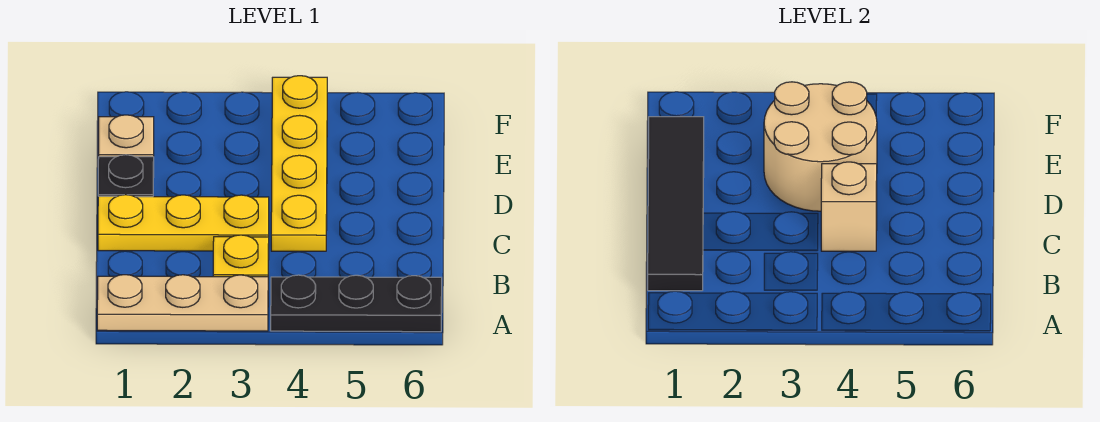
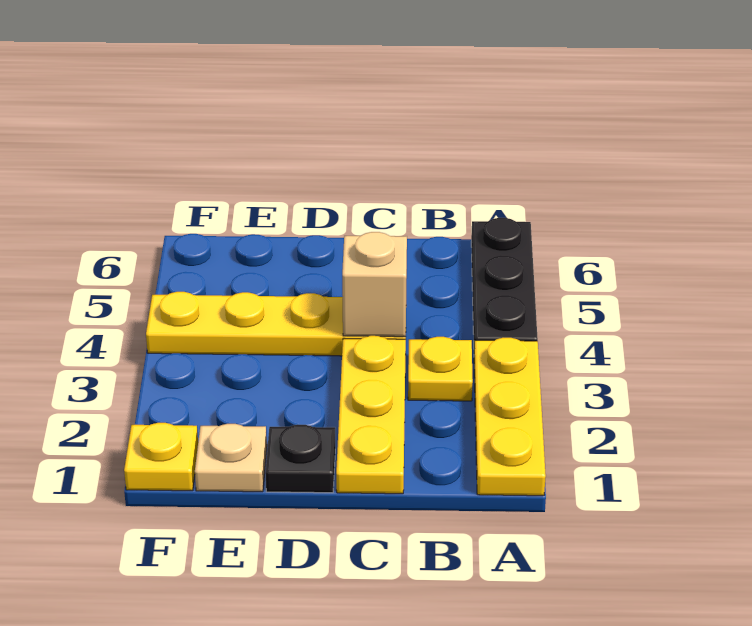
tan 1x3 plate [97,275,268,331] -> yellow 1x3 plate [474,338,546,496]
black 1x4 tile [648,117,704,291] -> none
tan 2x2 round brick [764,82,877,211] -> none
none -> yellow 1x1 plate [124,423,198,491]

